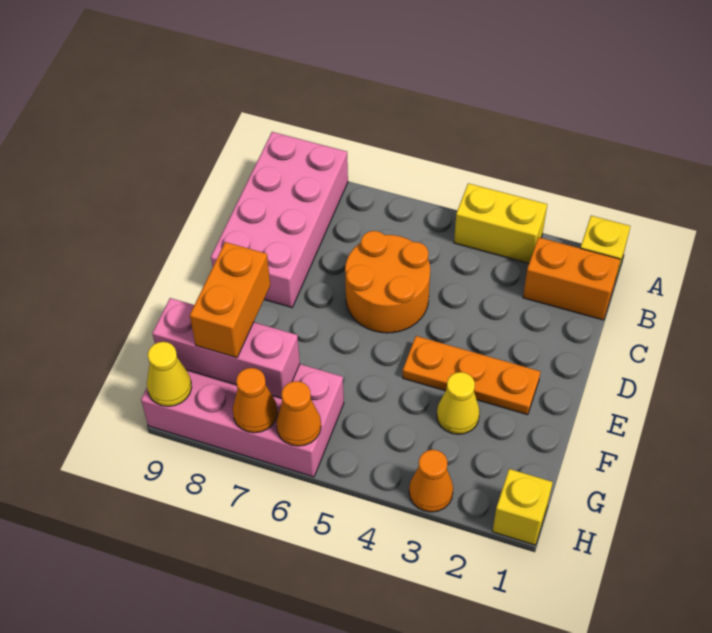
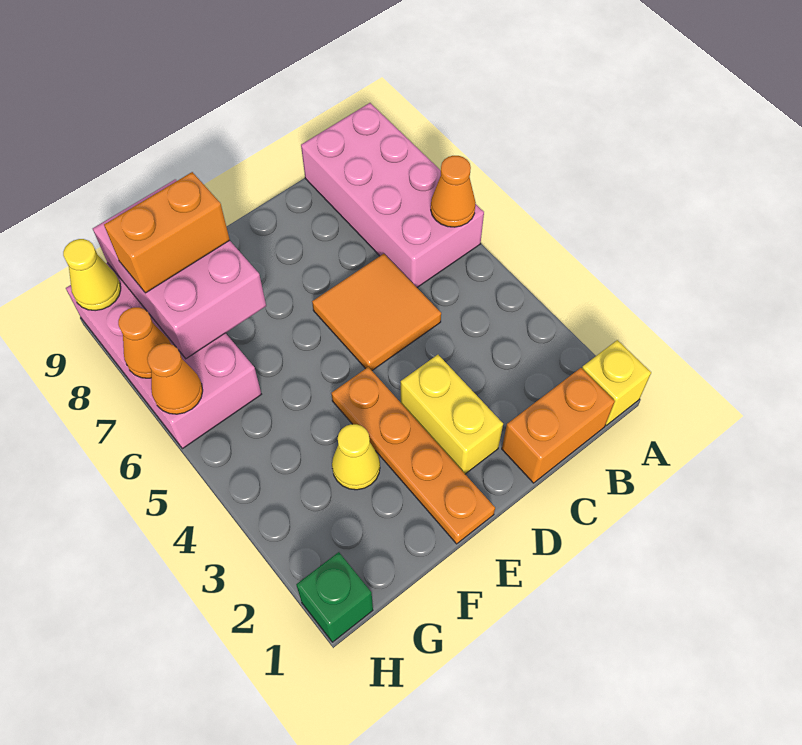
yellow 1x2 brick [454,183,547,263] -> yellow 1x2 brick moved to [401,355,503,474]
pink 2x4 brick [211,132,348,307] -> pink 2x4 brick turned to [301,103,484,287]
orange 1x2 brick [523,237,620,320] -> orange 1x2 brick turned to [502,368,615,483]
orange 2x2 round brick [345,231,430,333] -> orange 2x2 tile [312,254,441,370]
orange 1x3 plate [403,336,540,415] -> orange 1x4 plate [332,367,495,544]
pink 1x3 brick [152,298,300,398] -> pink 2x3 brick [93,179,266,359]
yellow 1x1 brick [493,469,553,545] -> green 1x1 brick [296,552,373,642]
orange 1x1 cone [409,450,453,512] -> orange 1x1 cone moved to [431,156,476,227]

